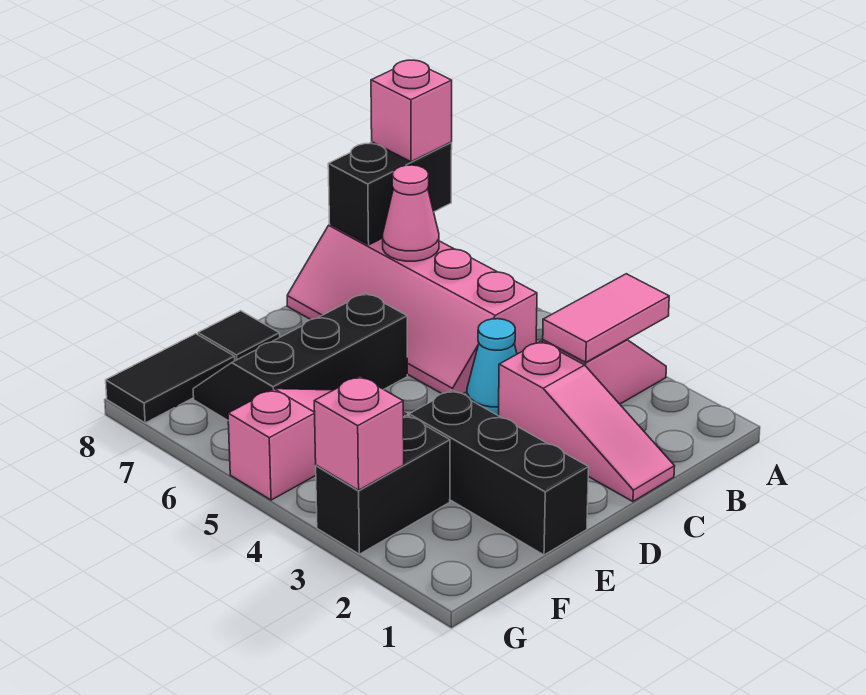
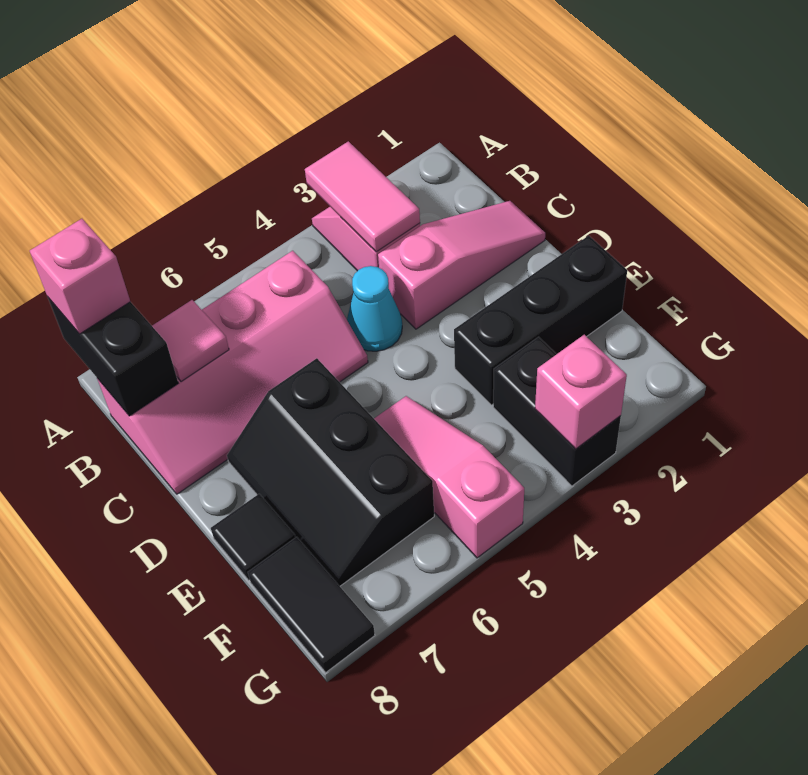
pink 1x1 cone [383,165,439,261] -> pink 1x1 tile [152,300,229,382]

